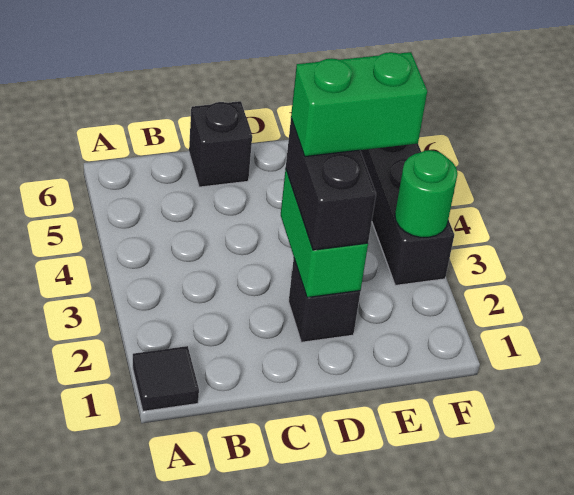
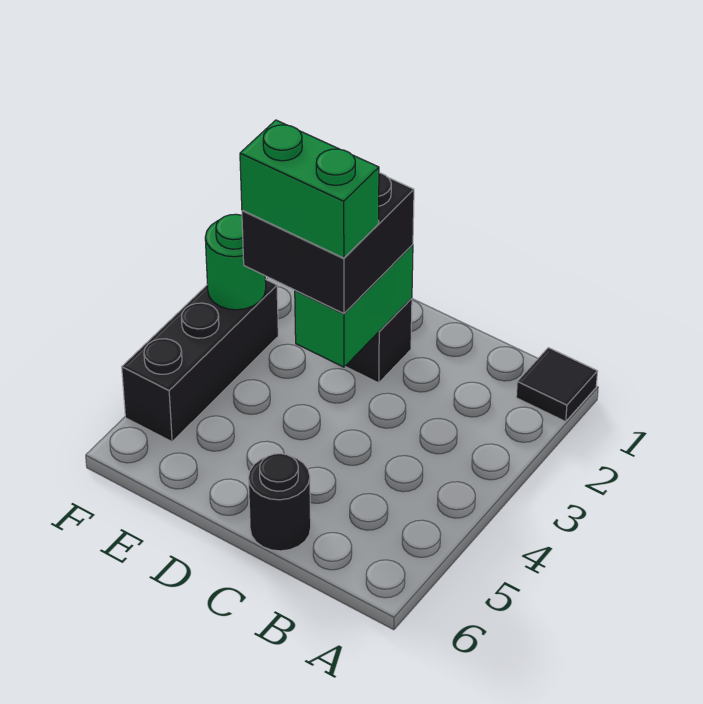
black 1x1 brick [189,101,252,187] -> black 1x1 round brick [248,454,311,551]
black 1x2 brick [286,119,376,250] -> black 2x2 brick [242,173,414,314]

